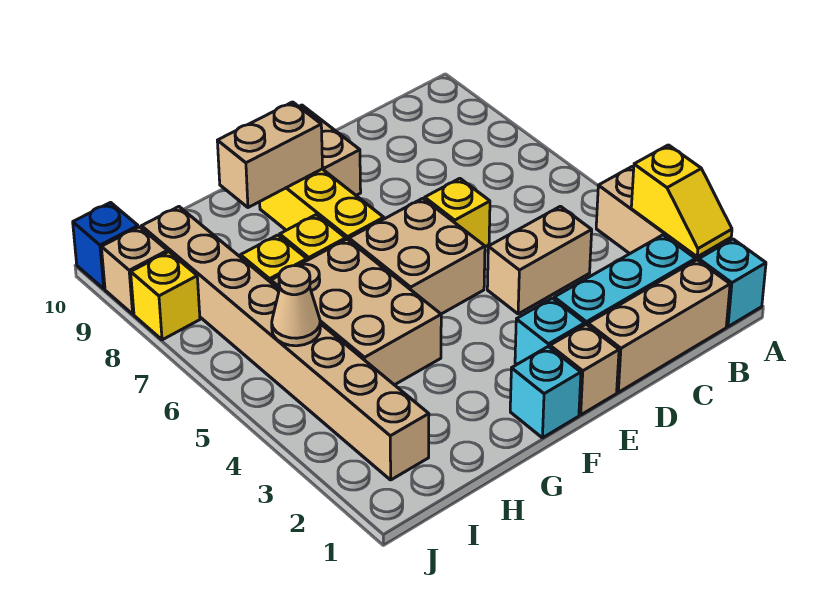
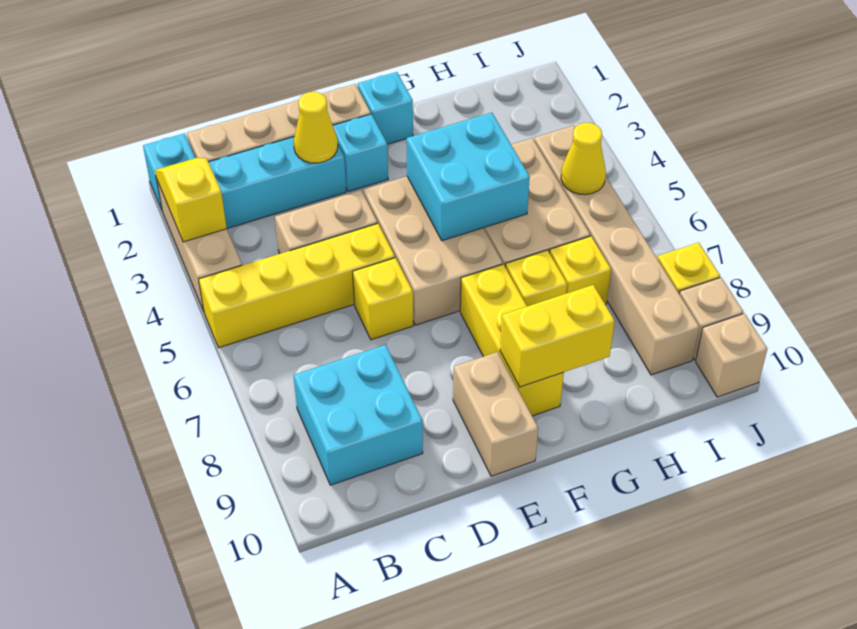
none -> yellow 1x4 brick [199,224,395,348]
none -> cyan 2x2 brick [293,345,423,485]
none -> yellow 1x1 cone [294,92,338,163]
tan 2x2 brick [349,198,485,314] -> tan 2x3 brick [364,176,503,325]
none -> cyan 2x2 brick [406,113,530,241]
tan 1x2 brick [217,102,323,208] -> yellow 1x2 brick [500,285,615,387]
tan 1x8 brick [141,207,429,480] -> tan 1x6 brick [534,126,699,375]
tan 1x1 cone [272,266,320,346] -> yellow 1x1 cone [561,123,606,195]
blue 1x1 brick [73,203,138,289] -> tan 1x1 brick [696,313,767,397]

